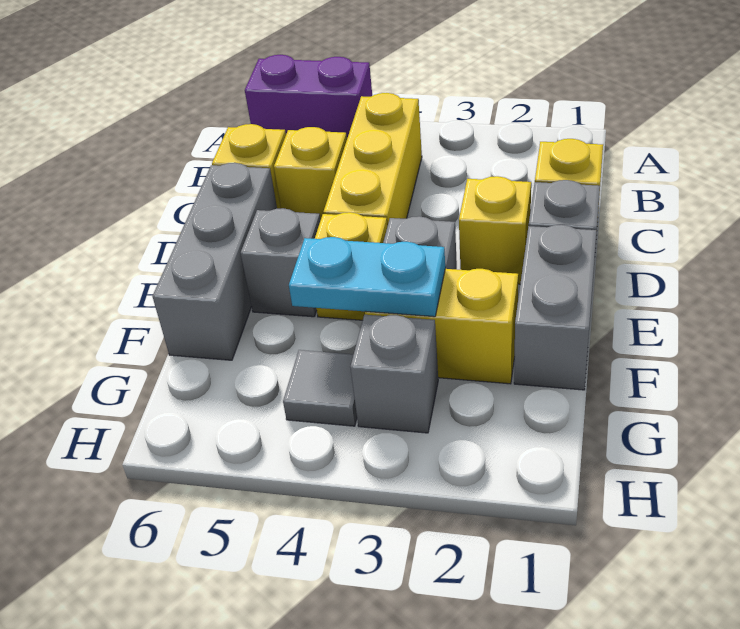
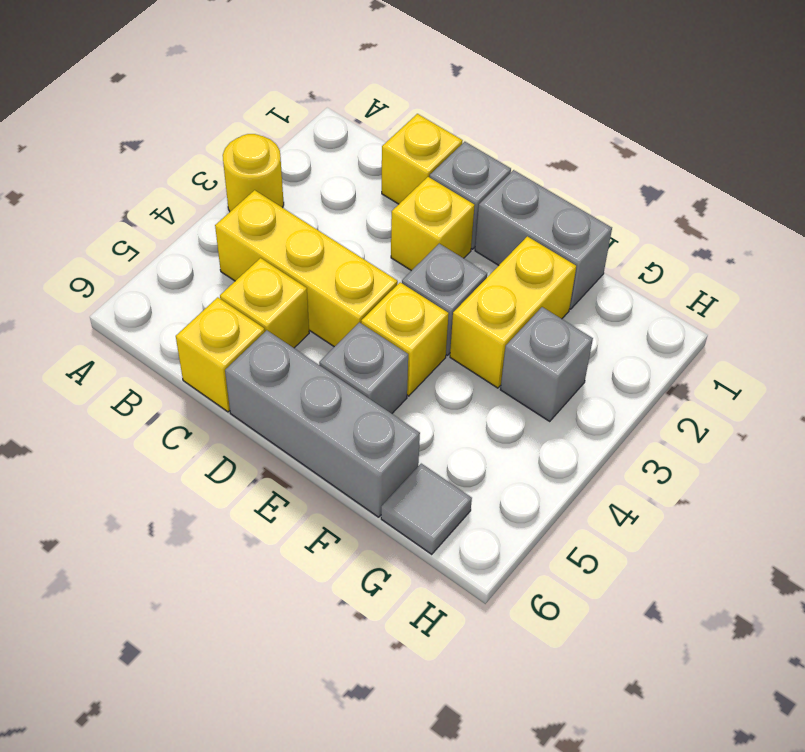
none -> yellow 1x1 round brick [223,134,284,211]
purple 1x2 brick [245,55,372,138] -> none
cyan 1x2 plate [289,237,445,317] -> none
grey 1x1 tile [283,350,357,426] -> grey 1x1 tile moved to [381,464,472,554]

